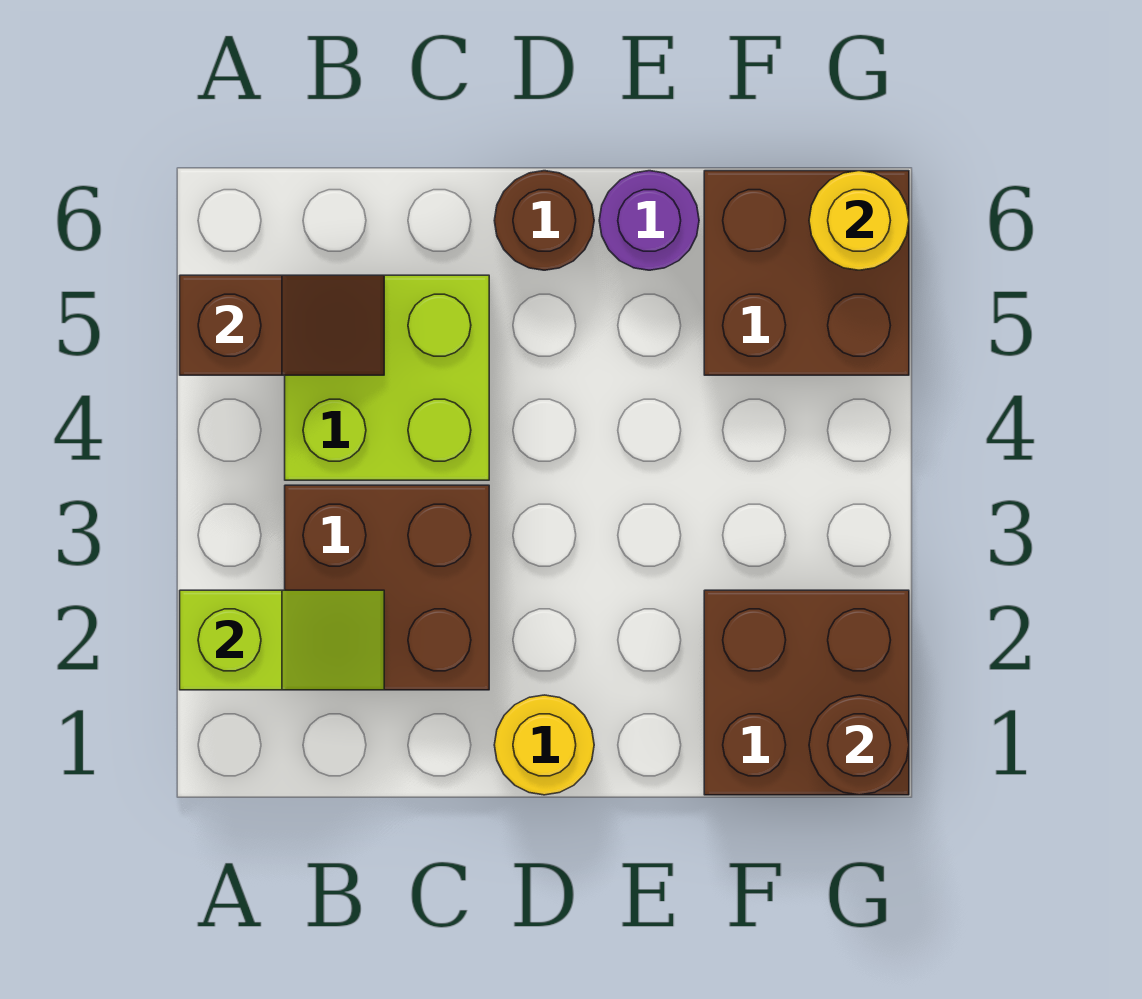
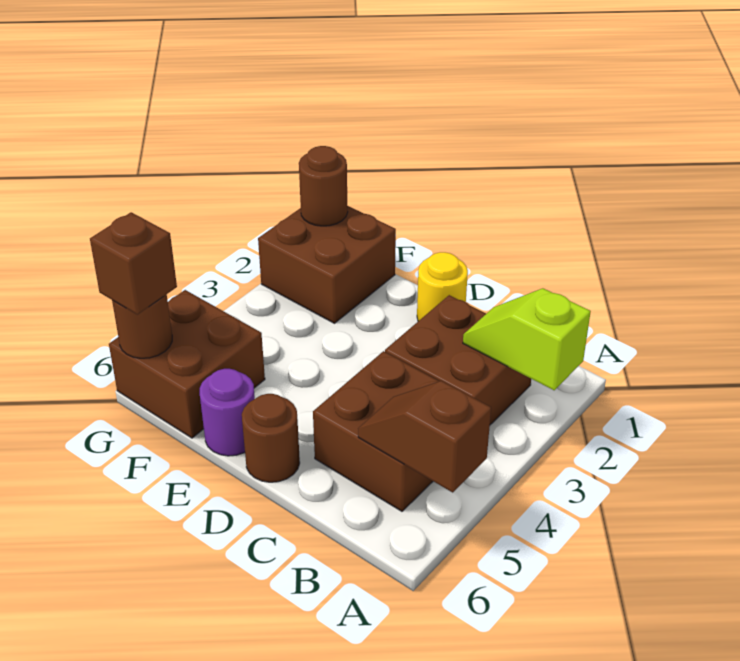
lime 2x2 brick [285,275,489,480] -> brown 2x2 brick [313,351,439,511]
yellow 1x1 round brick [809,171,909,270] -> brown 1x1 round brick [112,295,172,358]
none -> brown 1x1 brick [90,212,177,315]

